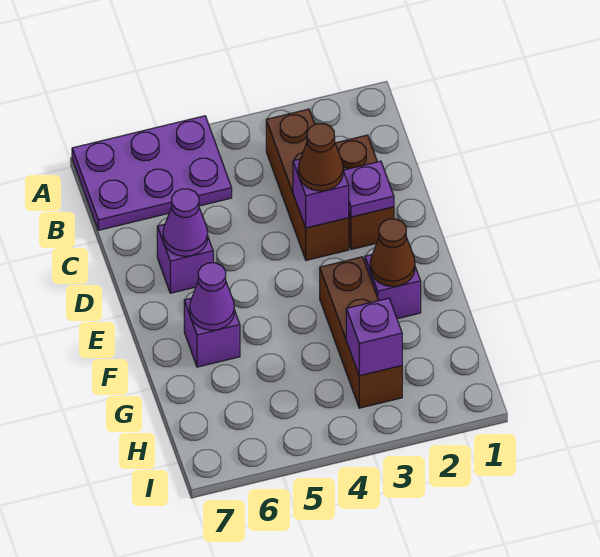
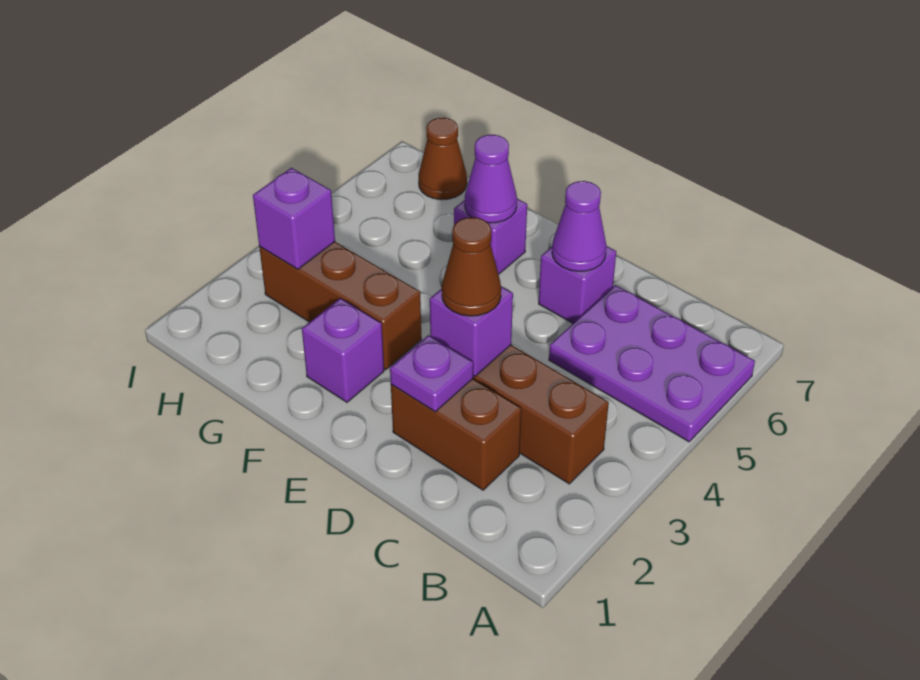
purple 2x3 plate [72,116,232,230] -> purple 2x3 plate turned to [549,285,755,442]
brown 1x1 cone [370,219,415,287] -> brown 1x1 cone moved to [419,118,467,200]

